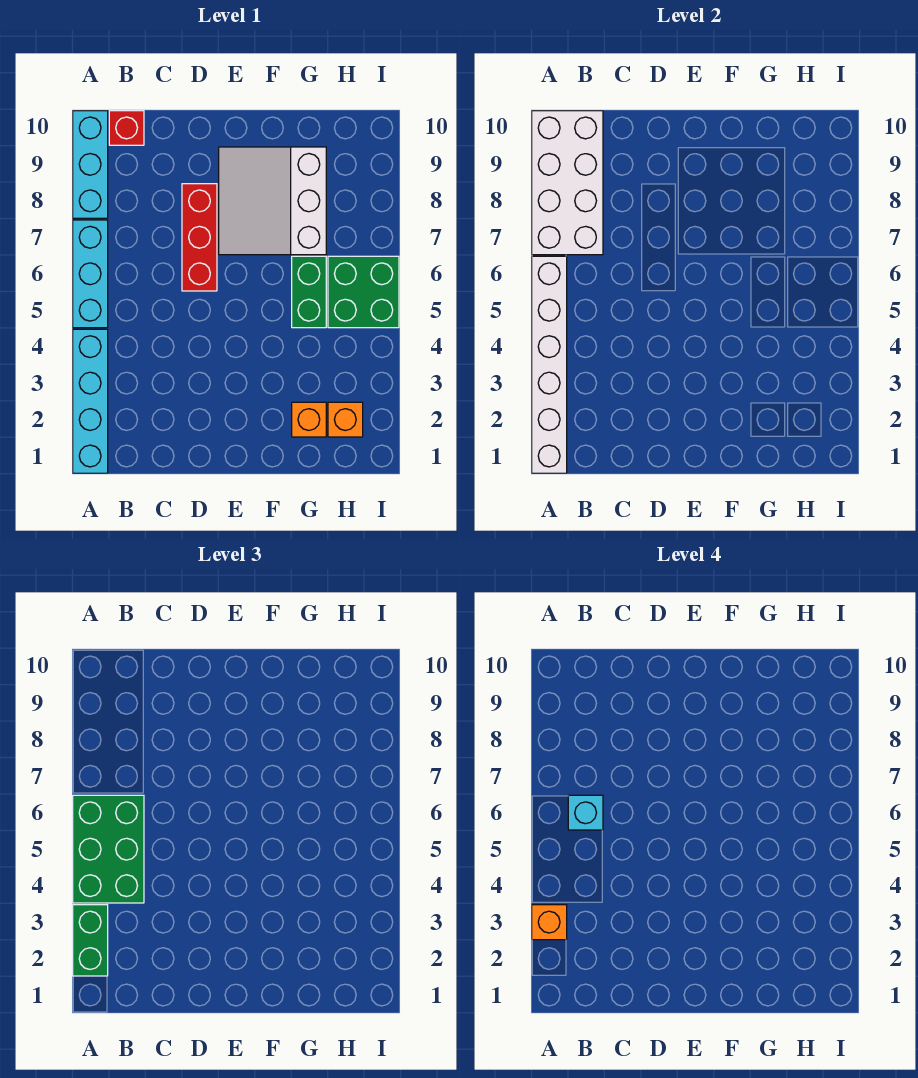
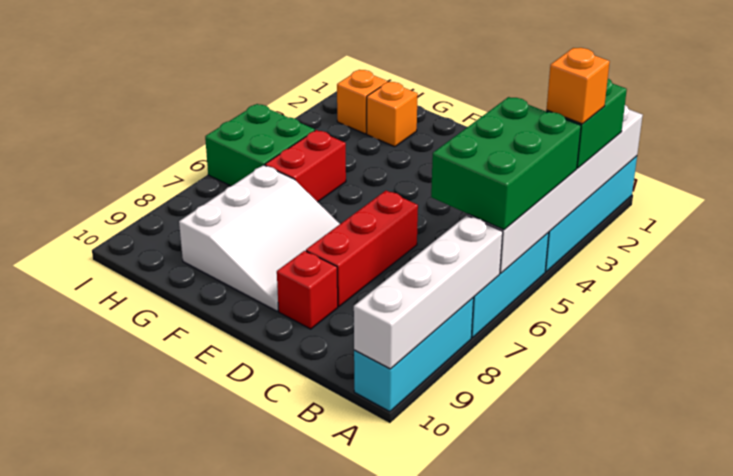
white 2x4 brick [532,111,603,255] -> white 1x4 brick [354,215,503,369]
cyan 1x1 brick [568,795,603,830] -> none
red 1x1 brick [109,111,144,145] -> red 1x1 brick moved to [277,251,338,329]
green 1x2 brick [292,256,326,328] -> red 1x2 brick [265,130,346,202]

